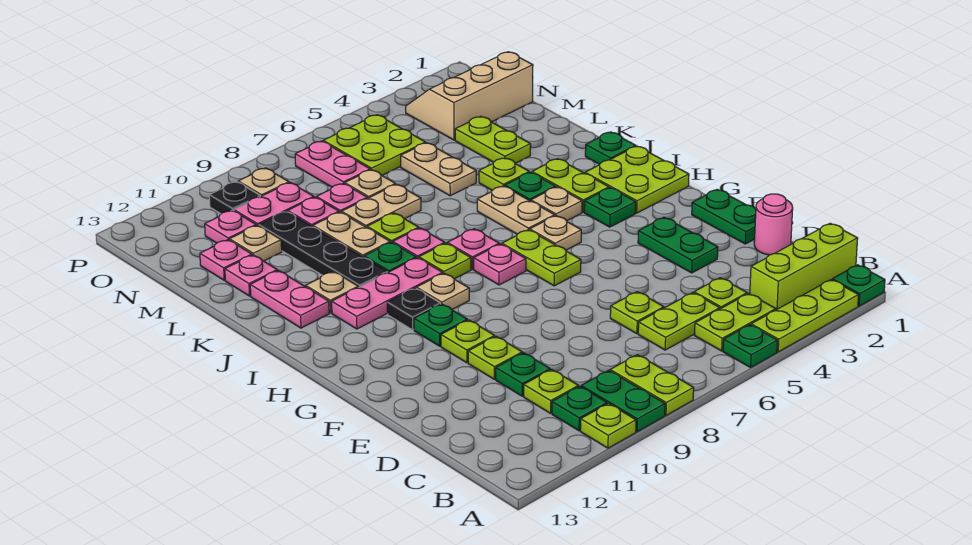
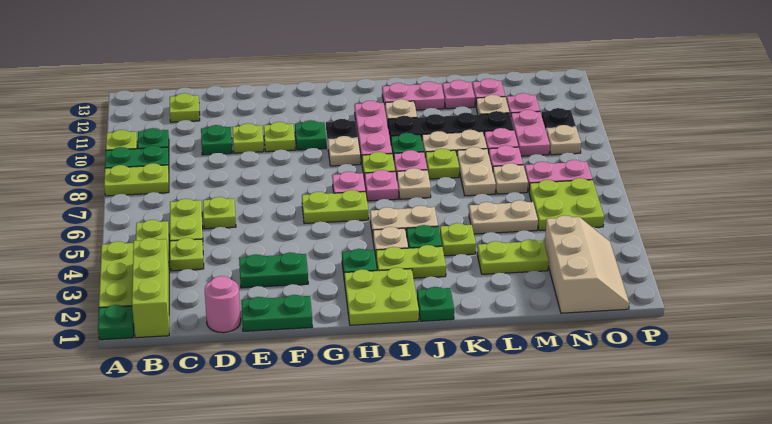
green 1x1 plate [723,325,778,367] -> none
lime 1x1 plate [524,369,578,413] -> lime 1x1 plate moved to [170,93,200,122]
tan 1x1 plate [530,216,581,250] -> tan 1x1 plate moved to [397,168,431,199]

